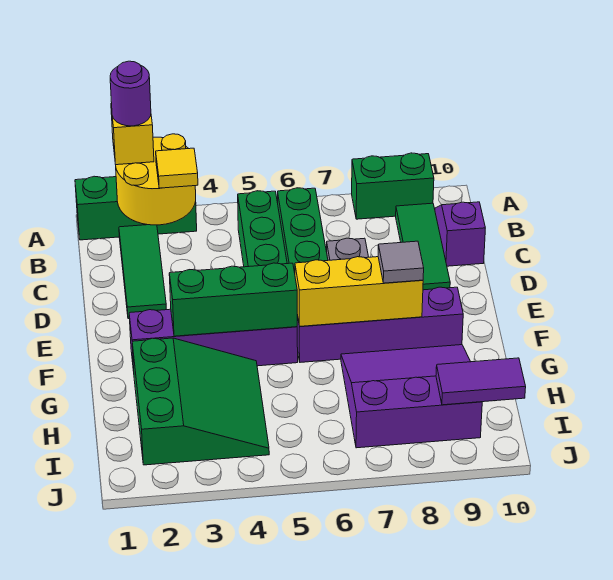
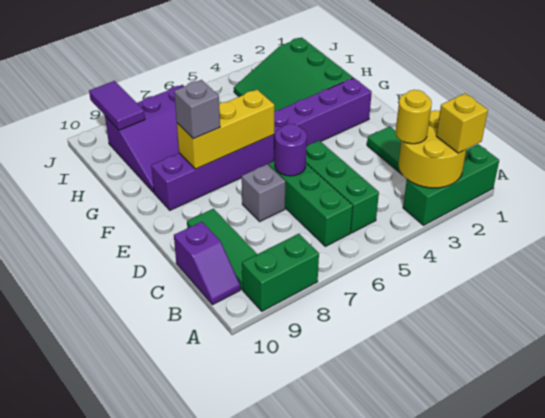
purple 1x1 round brick [110,61,151,126] -> purple 1x1 round brick moved to [275,124,307,176]
yellow 1x1 tile [156,148,198,188] -> yellow 1x1 round brick [395,90,432,144]
green 1x3 brick [169,263,297,336] -> none
grey 1x1 tile [378,241,424,283] -> grey 1x1 brick [174,80,220,139]
purple 1x2 tile [436,358,526,405] -> purple 1x2 tile turned to [89,81,145,130]

